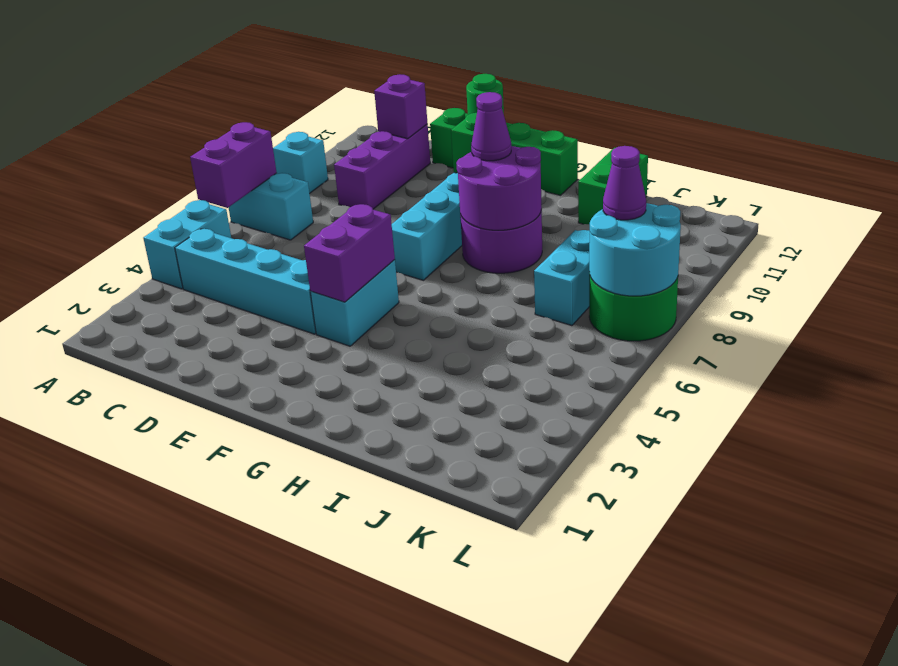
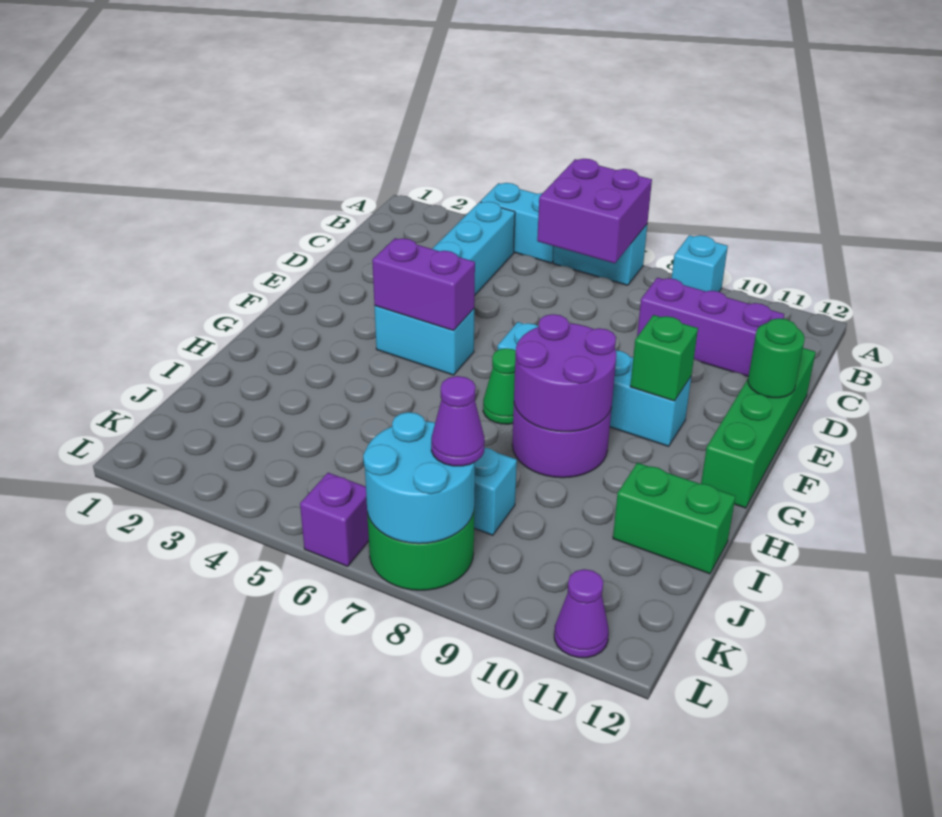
purple 1x2 brick [190,122,277,208] -> purple 2x2 brick [537,159,652,263]
cyan 1x2 brick [228,173,313,240] -> cyan 1x2 brick turned to [553,225,647,285]
purple 1x1 brick [374,74,427,139] -> purple 1x1 brick moved to [300,473,369,566]
none -> green 1x1 cone [483,348,516,424]
purple 1x1 cone [471,92,511,161] -> purple 1x1 cone moved to [554,569,609,658]

